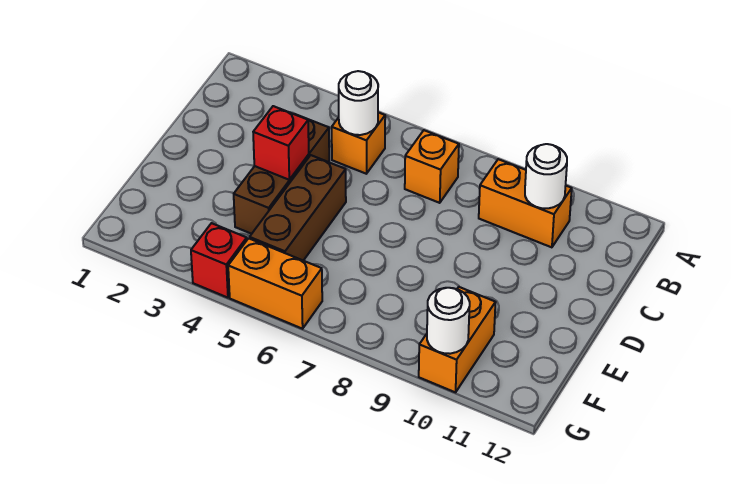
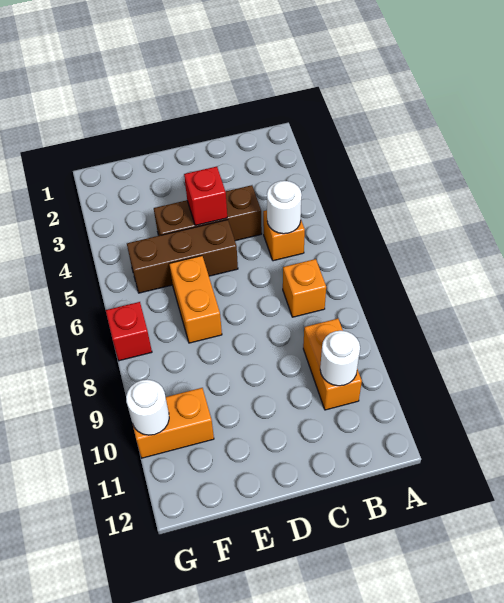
red 1x1 brick [191,223,247,298] -> red 1x1 brick moved to [106,302,152,361]
orange 1x2 brick [228,238,322,329] -> orange 1x2 brick moved to [169,256,222,343]

